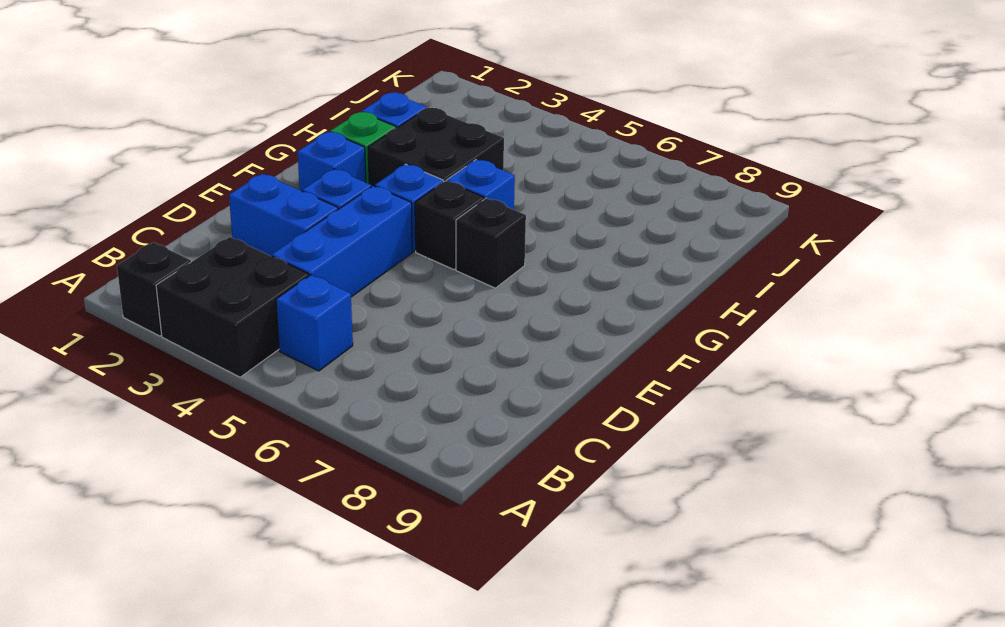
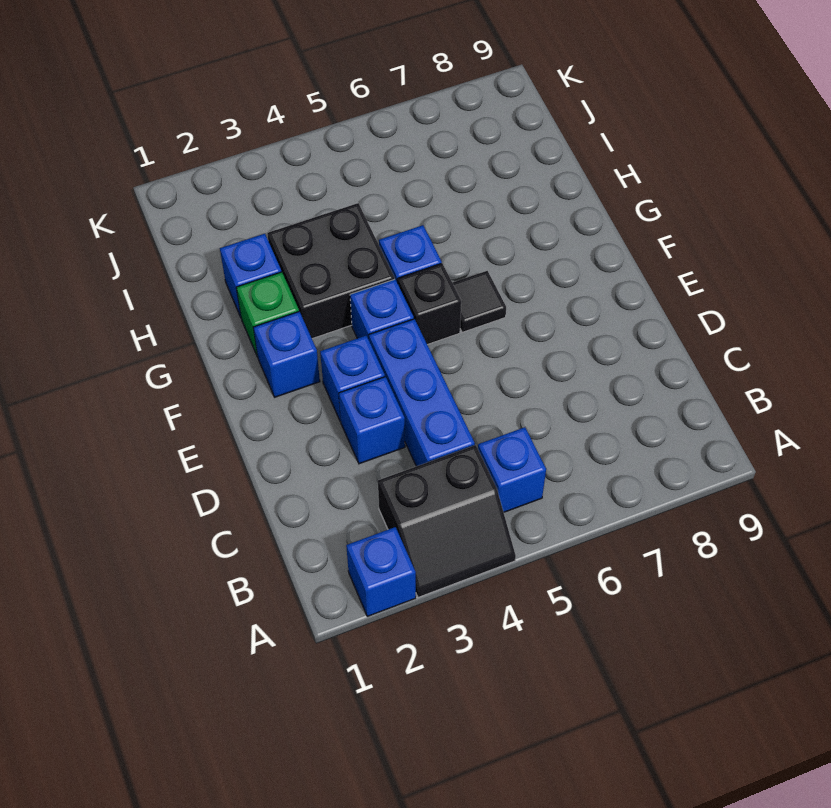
black 1x1 brick [117,242,191,336] -> blue 1x1 brick [346,527,416,616]
black 2x2 brick [156,237,309,377] -> black 2x2 slope [378,445,516,597]
blue 1x2 brick [229,174,338,256] -> blue 1x1 brick [339,377,405,464]
black 1x1 brick [456,198,526,288] -> black 1x1 tile [452,271,506,332]

